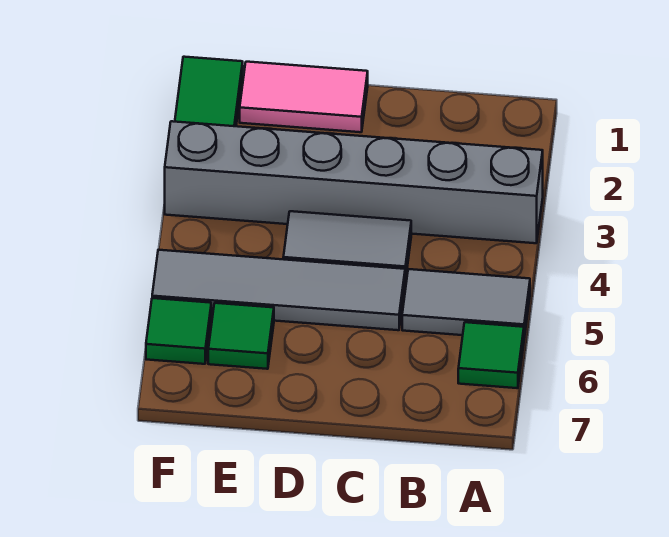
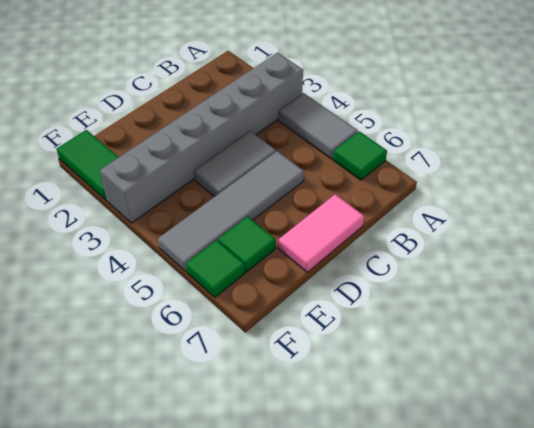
grey 1x2 tile [402,269,530,337] -> grey 1x2 tile turned to [278,93,358,159]
pink 1x2 tile [240,62,368,132] -> pink 1x2 tile moved to [278,194,365,272]

